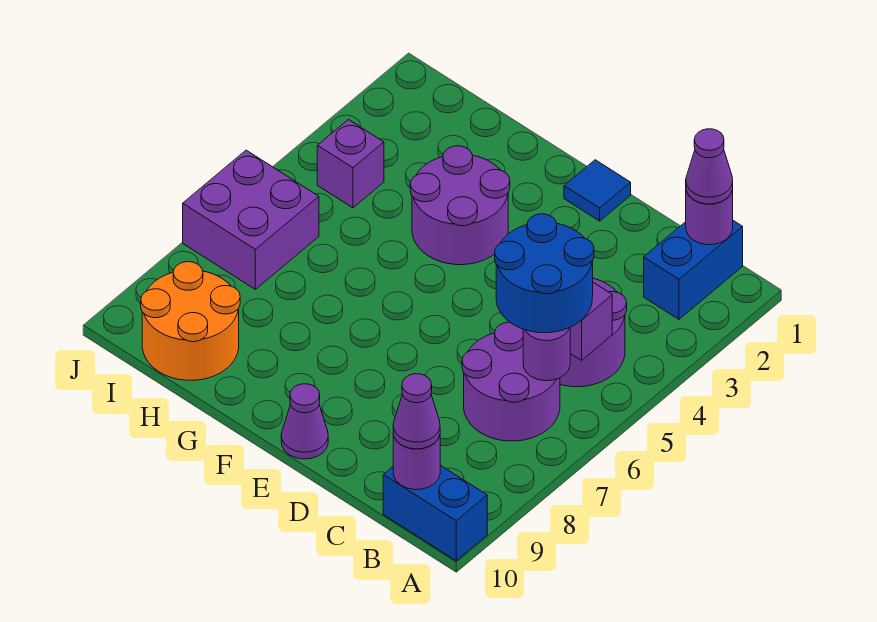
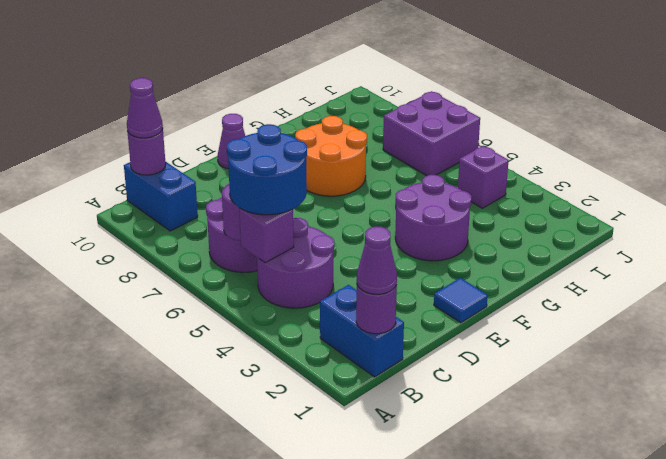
blue 1x2 brick [383,465,487,561] -> blue 1x2 brick turned to [124,161,198,231]
orange 2x2 round brick [141,262,240,380] -> orange 2x2 round brick moved to [295,116,367,196]

